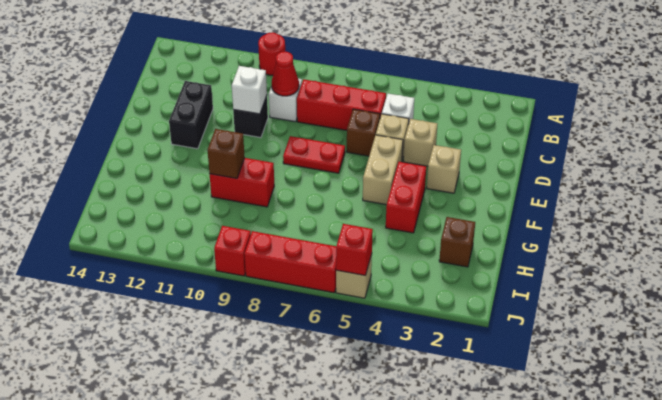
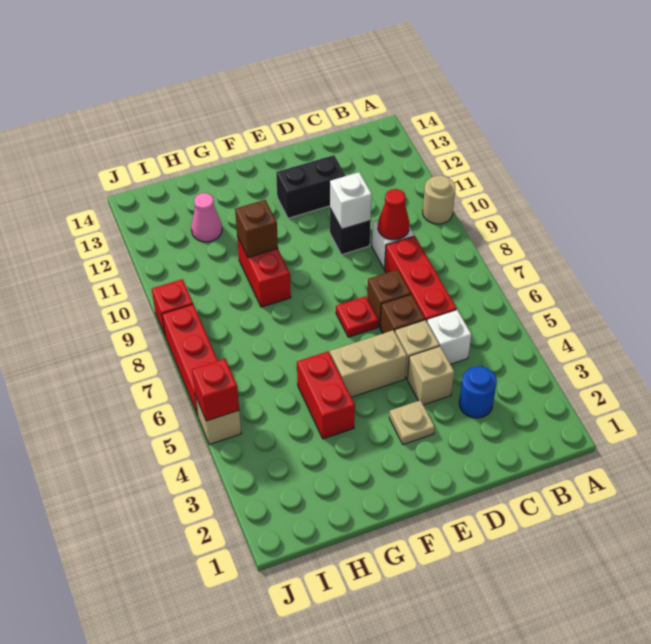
red 1x1 round brick [258,32,285,75] -> tan 1x1 round brick [423,175,455,224]
none -> blue 1x1 round brick [459,366,497,418]
tan 1x1 brick [427,145,461,193] -> tan 1x1 plate [389,400,435,445]
red 1x2 plate [283,136,345,173] -> red 1x1 plate [336,296,378,337]
red 1x2 brick [386,162,426,233] -> red 1x2 brick turned to [297,351,355,439]
brown 1x1 brick [439,217,475,267] -> brown 1x1 brick moved to [367,270,411,327]
none -> pink 1x1 cone [191,193,222,242]

